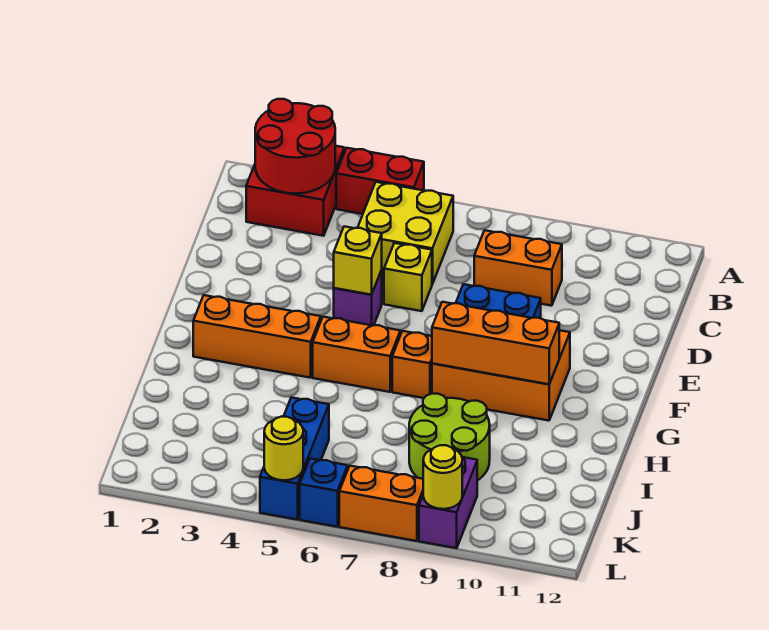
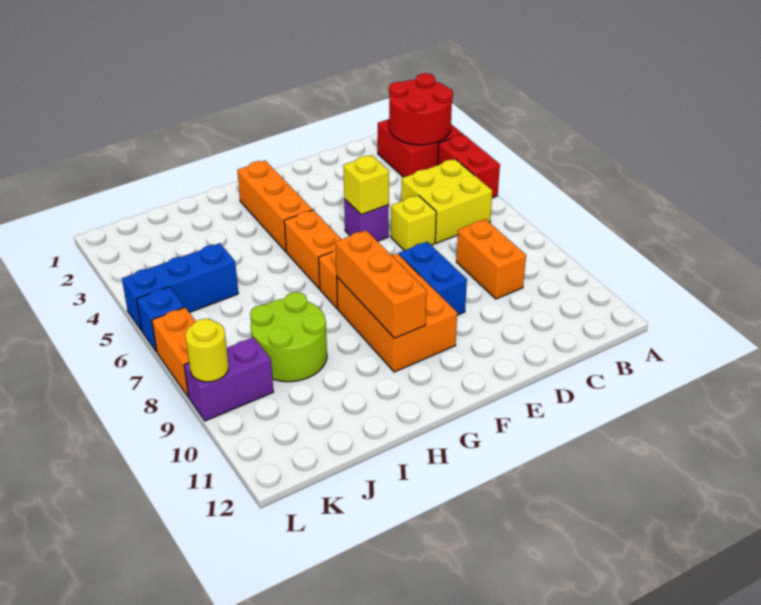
yellow 1x1 round brick [264,417,303,480] -> none

